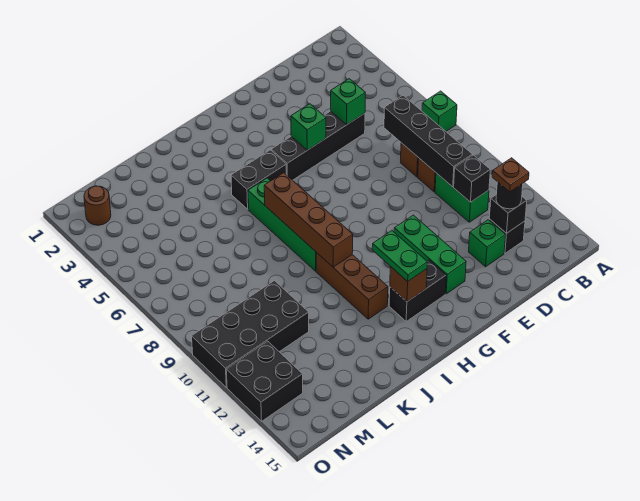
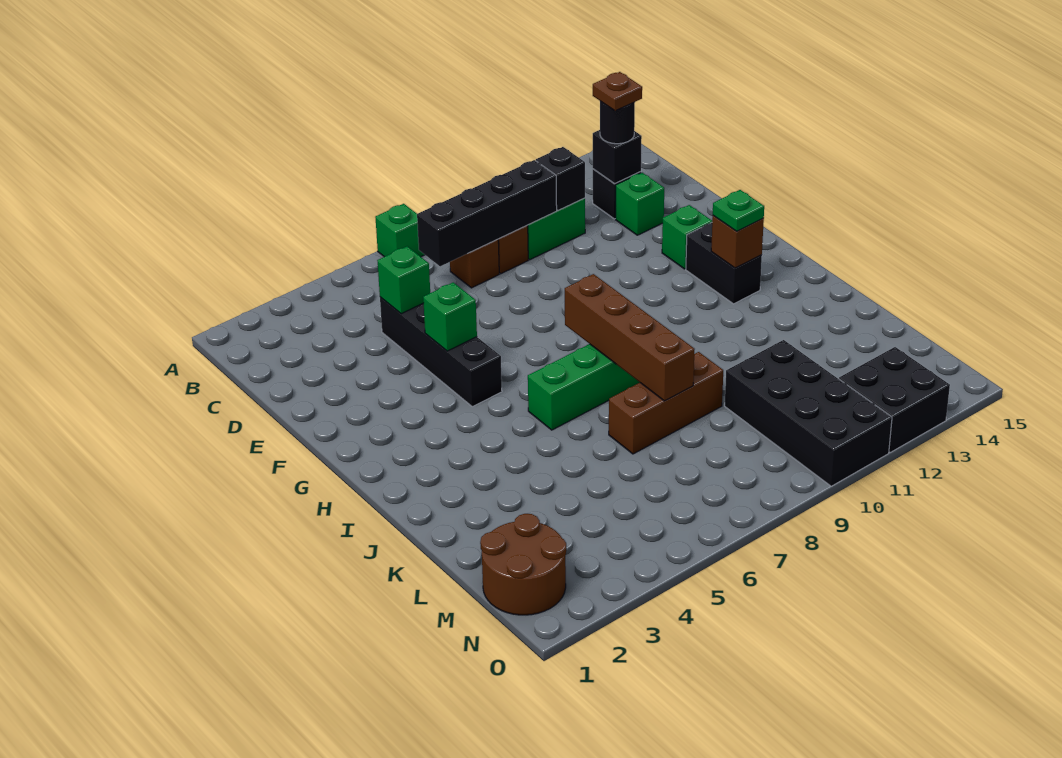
green 1x3 brick [394,215,466,294] -> green 1x1 brick [662,205,712,269]
black 1x2 brick [231,150,287,209] -> none
green 1x2 plate [372,231,427,281] -> green 1x1 plate [713,190,764,231]
brown 1x4 brick [264,173,353,267] -> brown 1x4 brick turned to [565,274,695,401]
brown 1x3 brick [316,252,388,319] -> brown 1x3 brick moved to [609,352,723,454]
brown 1x1 round brick [84,186,111,225] -> brown 2x2 round brick [480,514,566,615]

